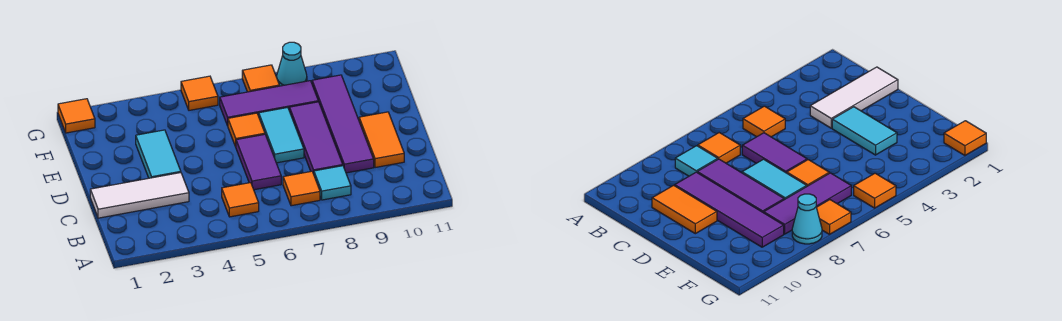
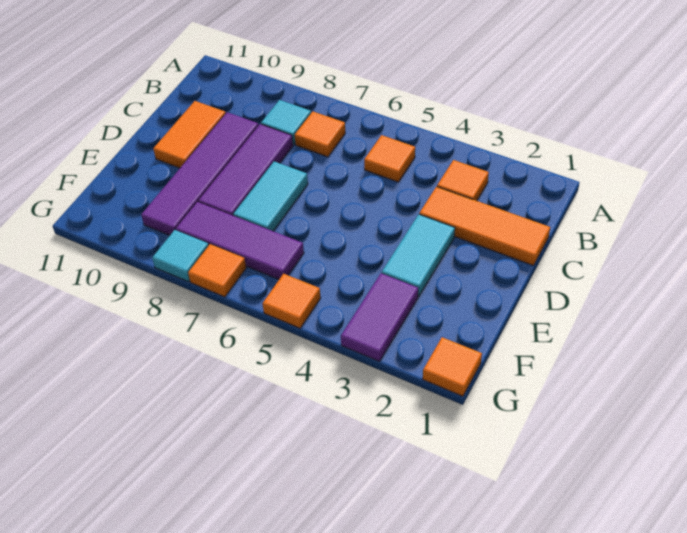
white 1x3 tile [90,173,189,218] -> orange 1x3 tile [419,187,550,265]
purple 1x2 tile [236,134,281,190] -> purple 1x2 tile moved to [341,273,418,361]
orange 1x1 tile [228,113,265,147] -> orange 1x1 tile moved to [437,160,489,201]
cyan 1x1 cone [277,42,307,86] -> cyan 1x1 tile [152,230,209,282]

